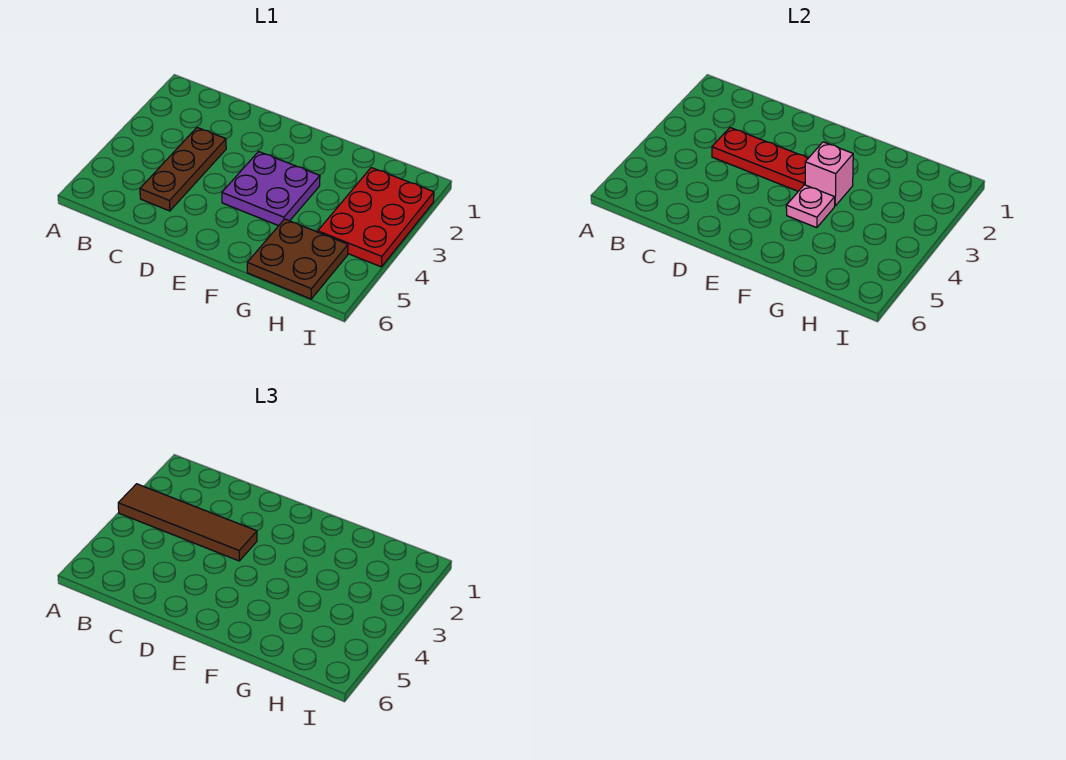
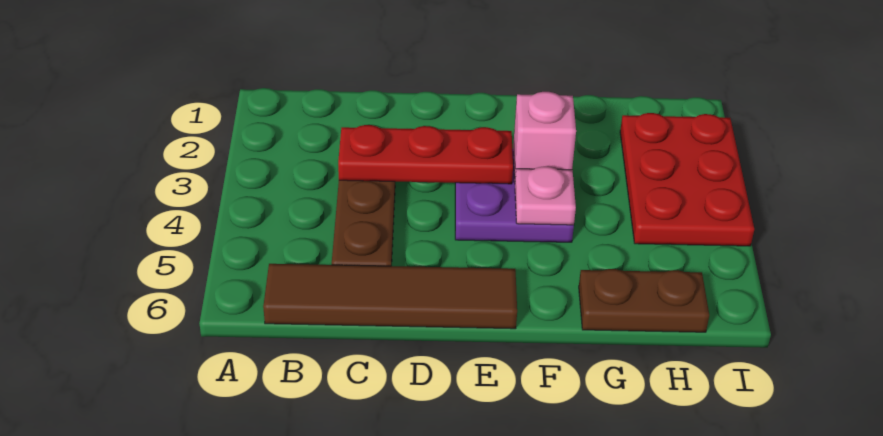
brown 1x4 tile [118,484,257,561] -> brown 1x4 tile moved to [263,264,517,329]
brown 2x2 plate [247,219,348,299] -> brown 1x2 plate [579,269,709,332]

